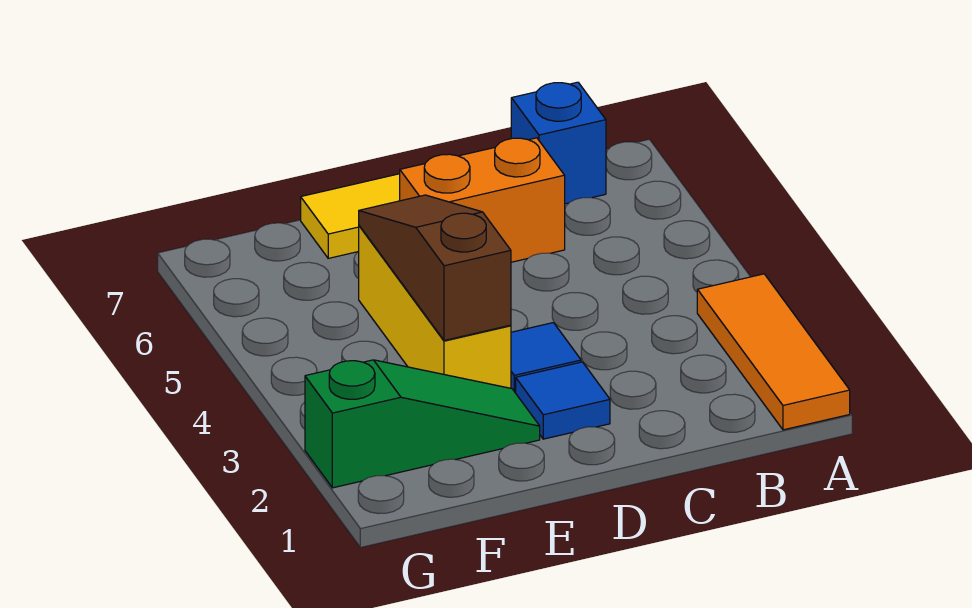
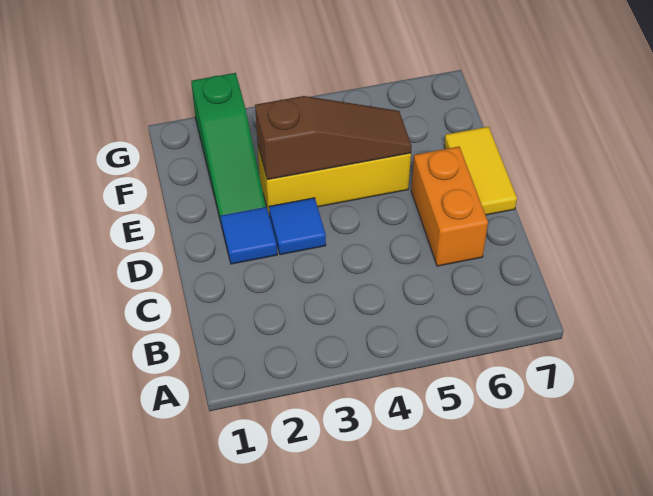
orange 1x3 tile [697,274,850,430] -> none
blue 1x1 brick [511,82,606,204] -> none

